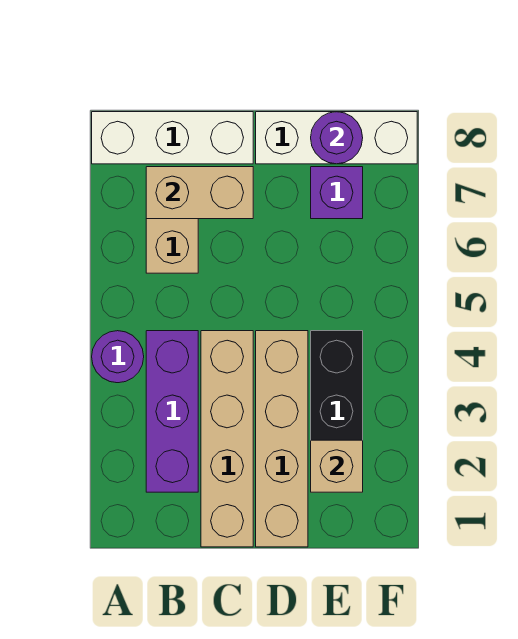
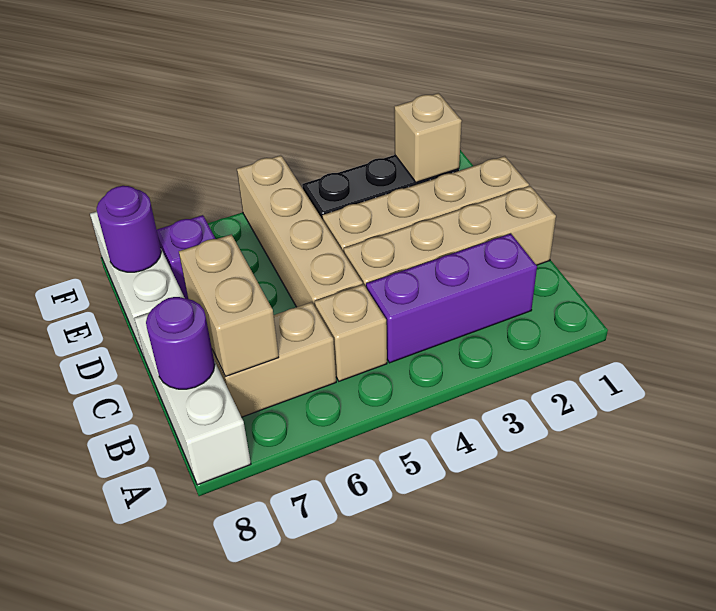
purple 1x1 round brick [92,331,144,383] -> purple 1x1 round brick moved to [146,297,215,389]
none -> tan 1x1 brick [315,284,387,381]
none -> tan 1x4 brick [237,155,363,307]

